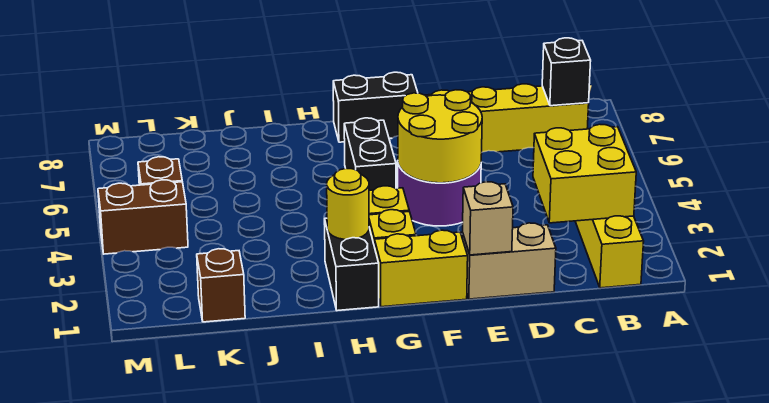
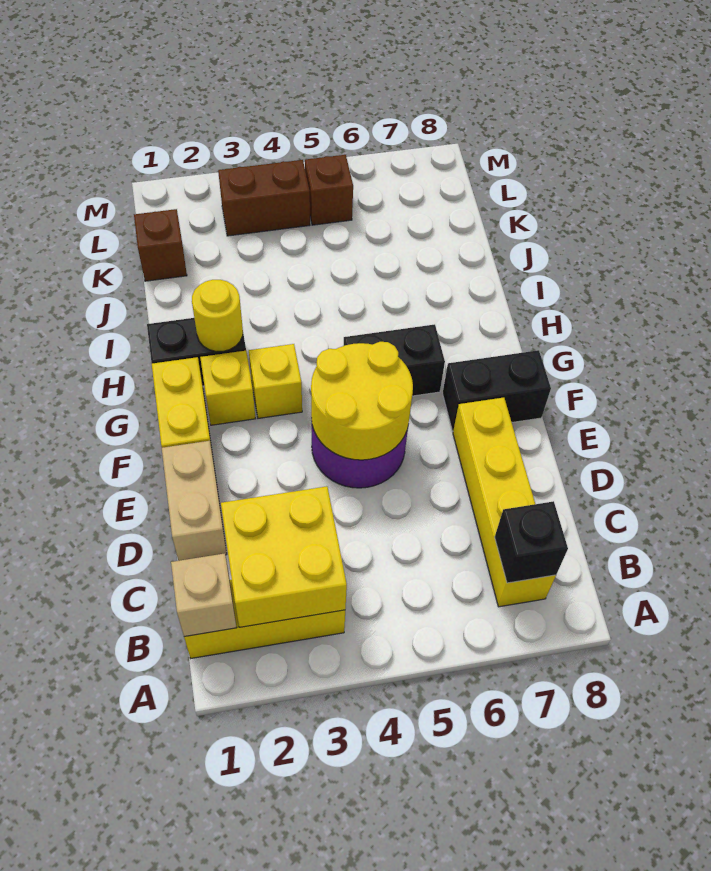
tan 1x1 brick [463,182,513,255] -> tan 1x1 brick moved to [171,553,237,637]
black 1x2 brick [333,72,418,142] -> black 1x2 brick turned to [443,350,551,431]
brown 1x2 brick [98,180,188,254] -> brown 1x2 brick turned to [218,160,310,236]

